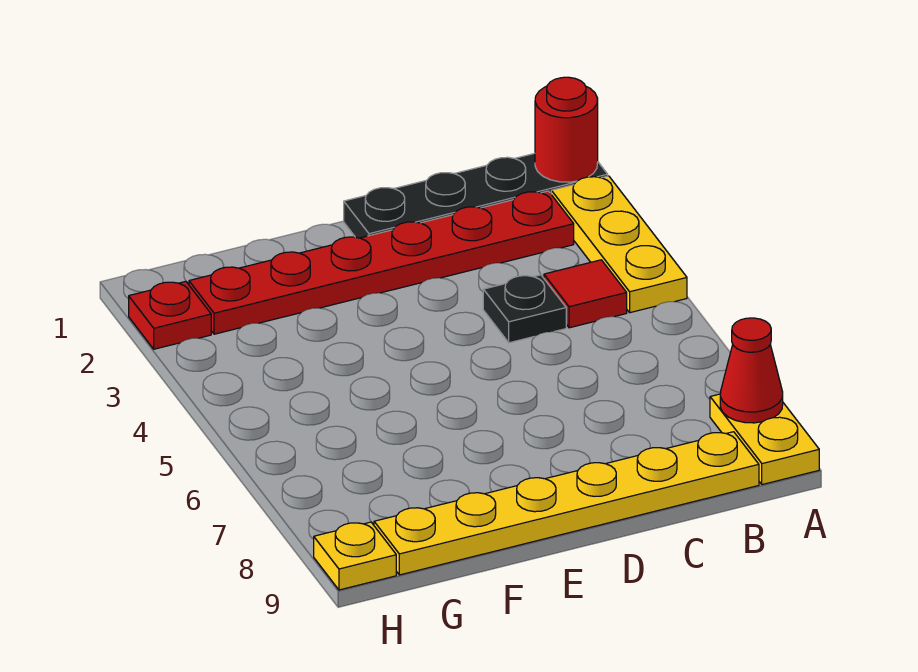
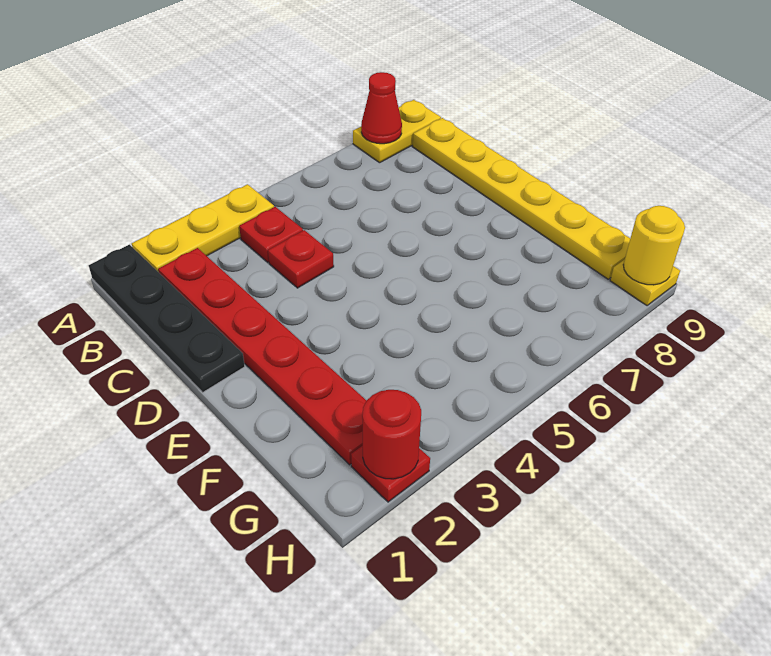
red 1x1 round brick [535,77,598,182] -> red 1x1 round brick moved to [362,390,421,479]
red 1x1 tile [544,260,627,328] -> red 1x1 plate [239,207,303,262]
black 1x1 plate [483,275,566,343] -> red 1x1 plate [268,230,334,288]
none -> yellow 1x1 round brick [623,206,685,285]

